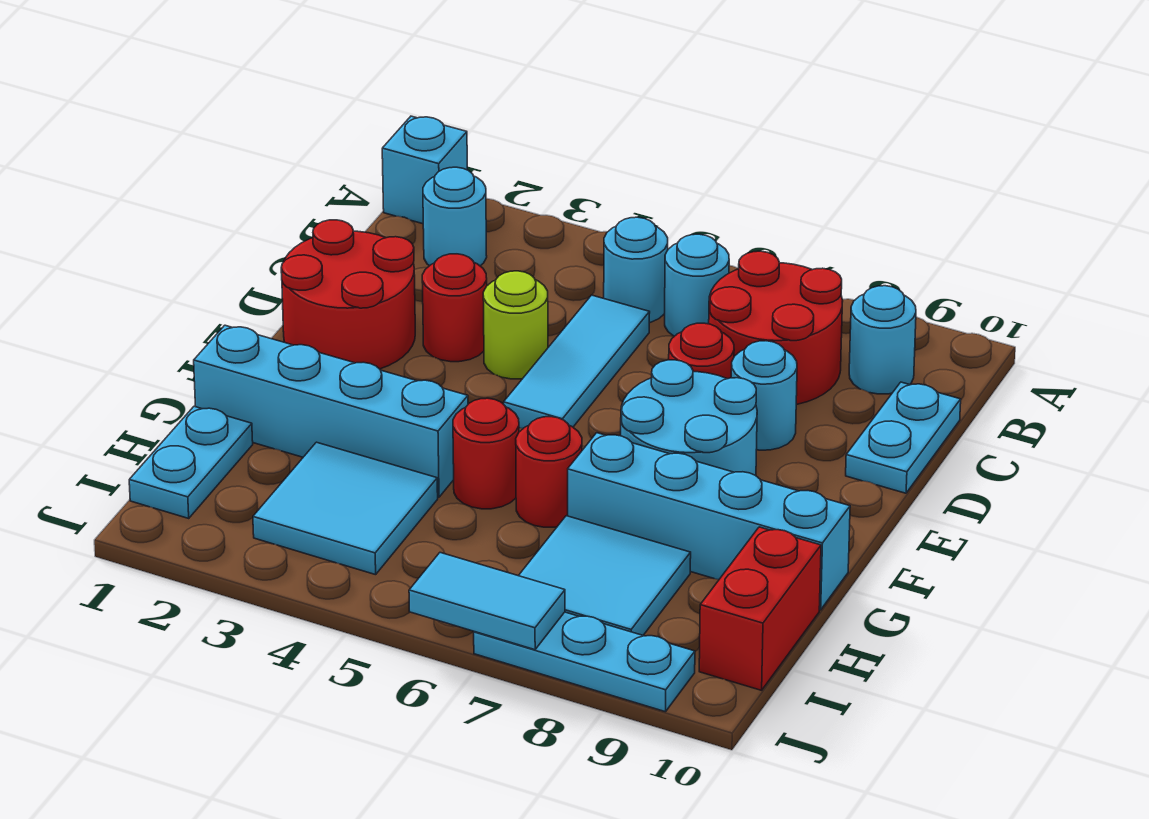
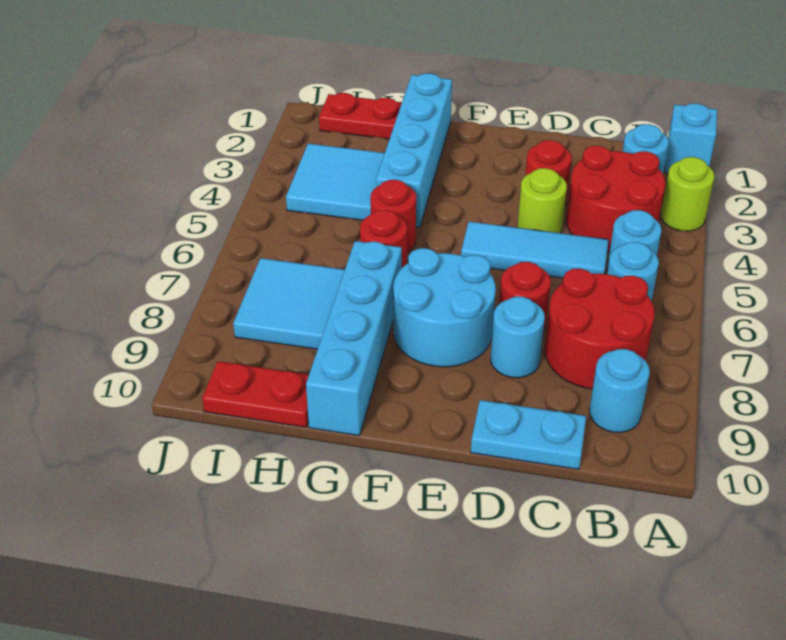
none -> lime 1x1 round brick [661,157,715,231]
red 2x2 round brick [281,220,415,369] -> red 2x2 round brick moved to [566,146,665,252]
cyan 1x2 plate [129,406,253,518] -> red 1x2 plate [319,93,402,139]
red 1x2 brick [699,527,821,690] -> red 1x2 plate [202,361,309,427]
cyan 1x2 tile [409,553,565,650] -> none
cyan 1x3 plate [474,612,695,712] -> none

